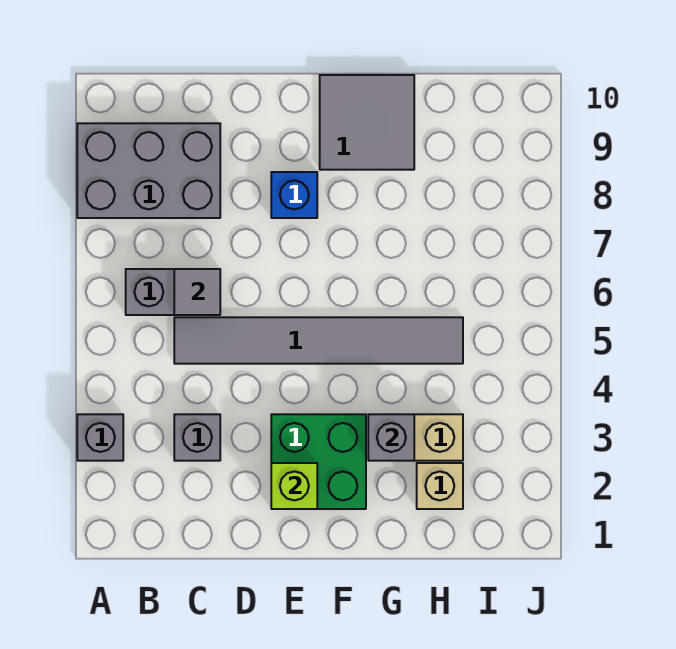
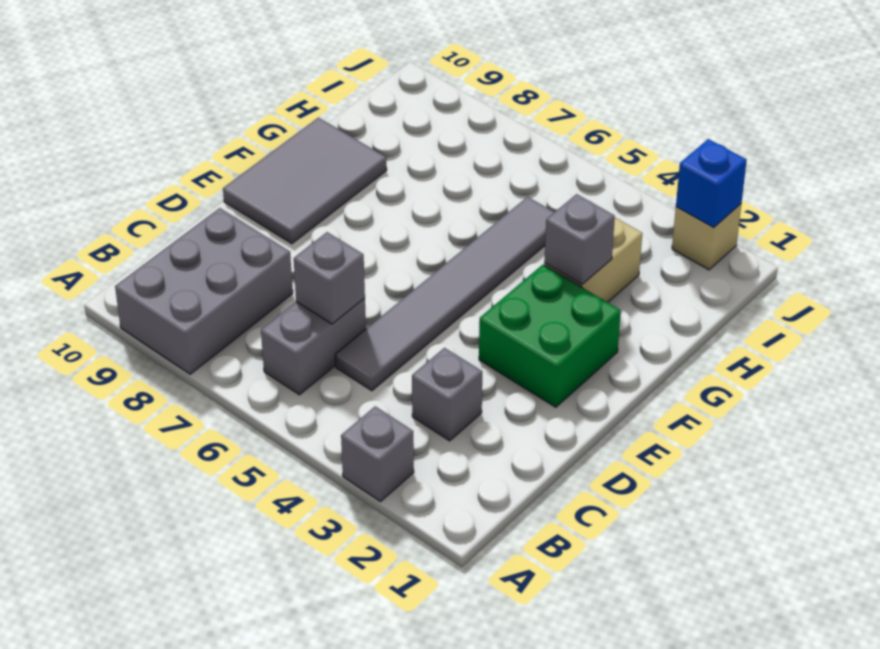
grey 1x1 tile [174,269,220,315] -> grey 1x1 brick [294,232,365,324]
lime 1x1 brick [271,463,317,509] -> none
blue 1x1 brick [271,172,317,218] -> blue 1x1 brick moved to [676,139,747,227]
grey 2x2 tile [320,75,414,170] -> grey 2x3 tile [223,118,387,244]
tan 1x1 brick [417,463,463,509] -> tan 1x1 brick moved to [672,204,741,270]

